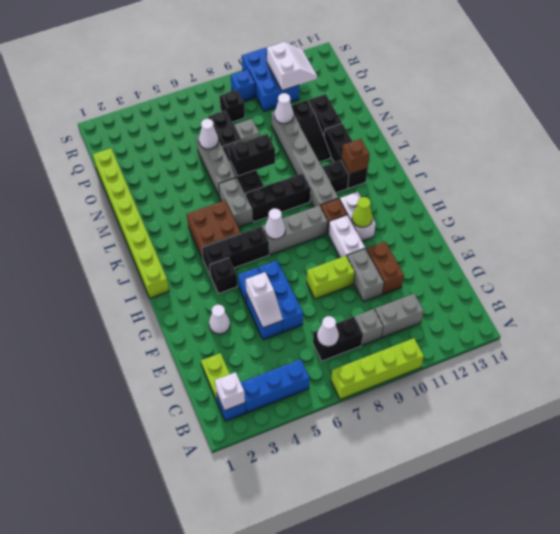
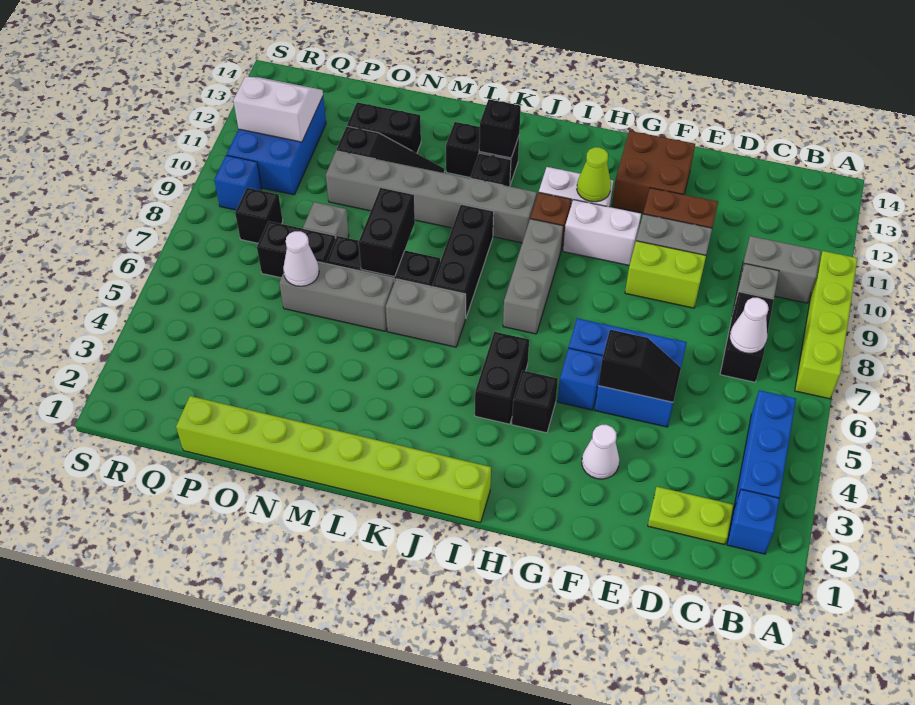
white 1x1 brick [215,372,245,411] -> none
grey 1x2 brick [375,294,424,338] -> grey 1x2 brick turned to [739,236,821,303]
white 1x2 slope [245,272,283,328] -> black 1x2 slope [598,330,681,402]
lime 1x2 brick [307,256,355,299] -> lime 1x2 brick turned to [625,241,706,308]
black 1x3 brick [202,226,269,276] -> black 1x2 brick [475,332,529,424]
white 1x1 cone [265,209,285,239] -> none
brown 2x2 brick [187,200,240,258] -> brown 2x2 brick moved to [612,131,695,213]
black 1x3 brick [324,123,368,188] -> black 1x2 brick [446,122,519,184]
brown 1x1 brick [342,139,369,174] -> black 1x1 brick [479,99,521,158]
white 1x1 cone [275,93,294,124] -> none
blue 2x3 brick [242,47,299,111] -> blue 2x3 brick turned to [227,97,326,195]

